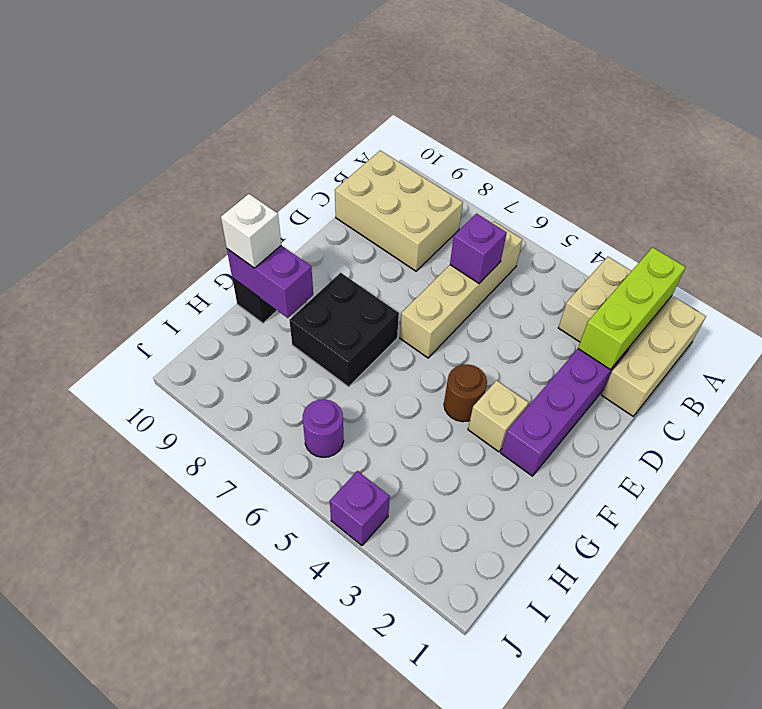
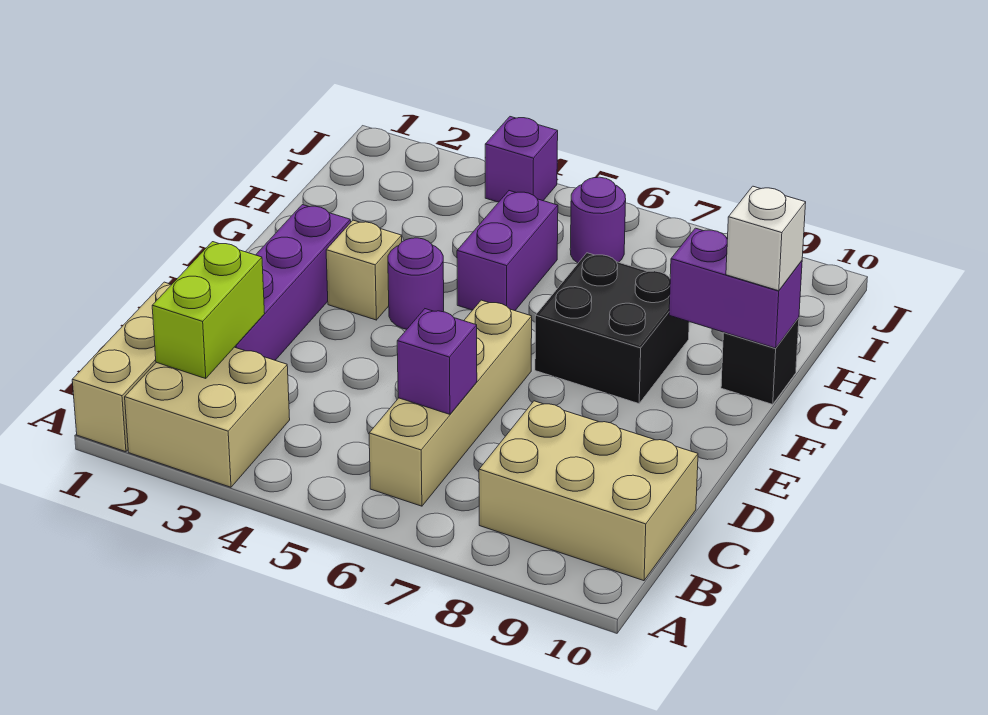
lime 1x3 brick [578,247,685,370] -> lime 1x2 brick [152,242,265,378]
brown 1x1 round brick [444,364,487,422] -> purple 1x1 round brick [388,238,444,329]
none -> purple 1x2 brick [457,191,558,311]

